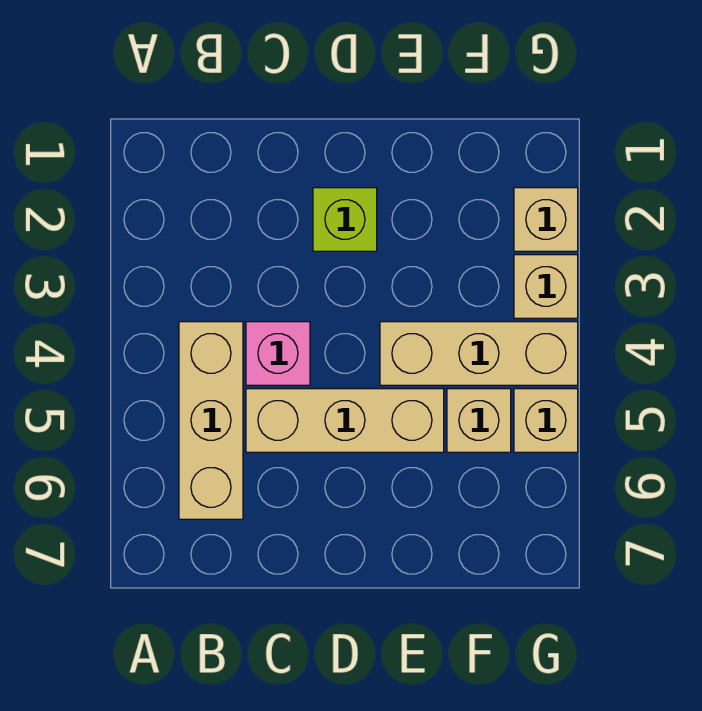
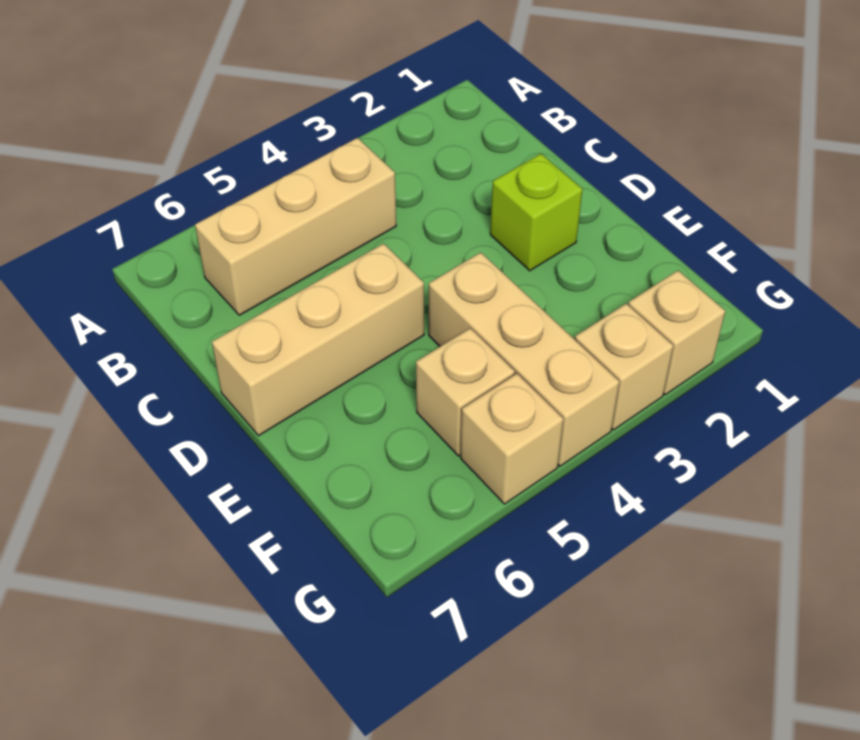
pink 1x1 brick [246,322,310,385] -> none
tan 1x3 brick [246,389,444,452] -> tan 1x3 brick turned to [212,244,424,436]

